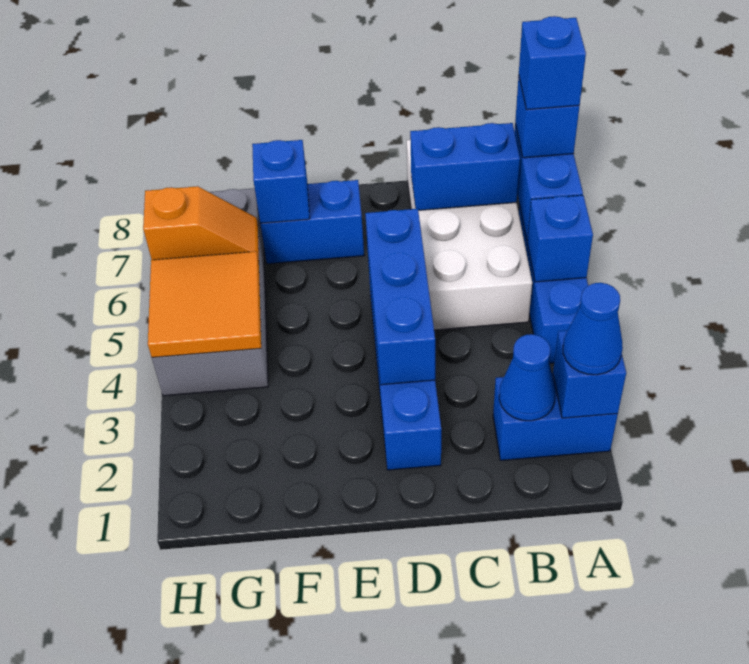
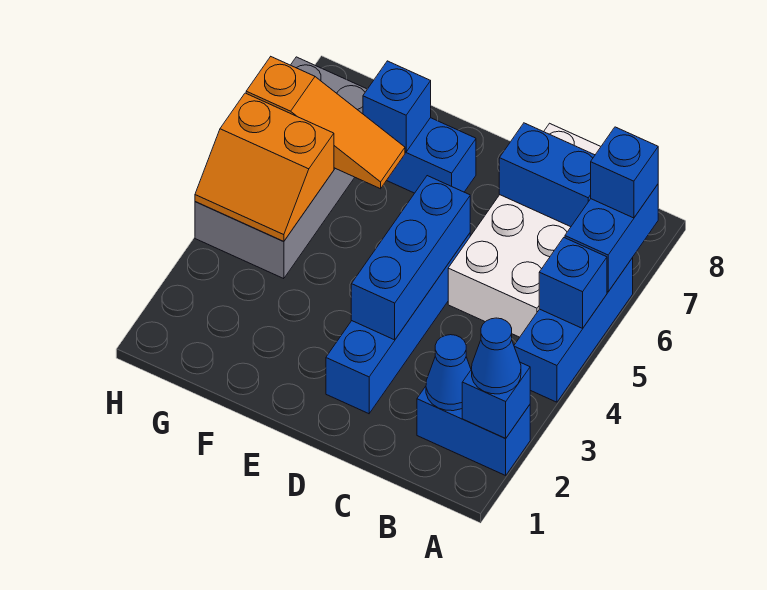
blue 1x1 brick [519,16,586,110] -> none
orange 2x2 tile [148,251,261,357] -> orange 2x2 slope [195,93,334,242]
orange 1x2 slope [143,186,259,262] -> orange 1x3 slope [246,57,405,189]

